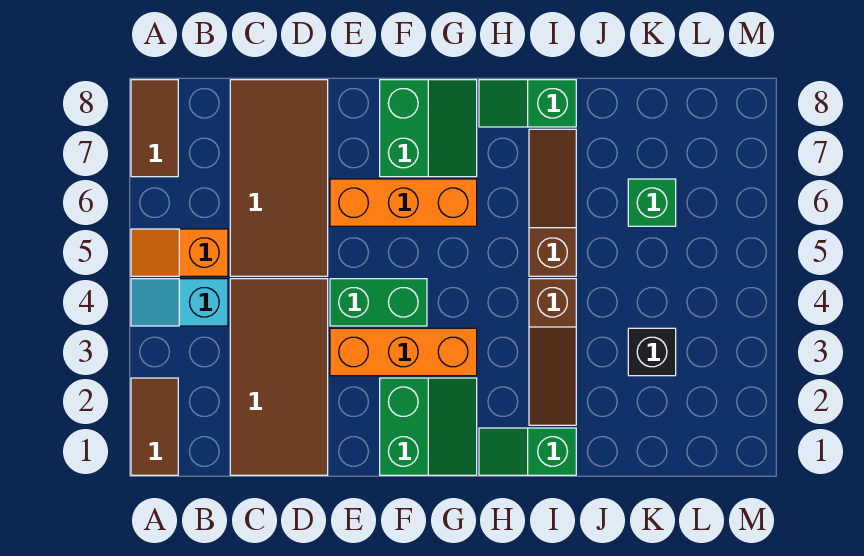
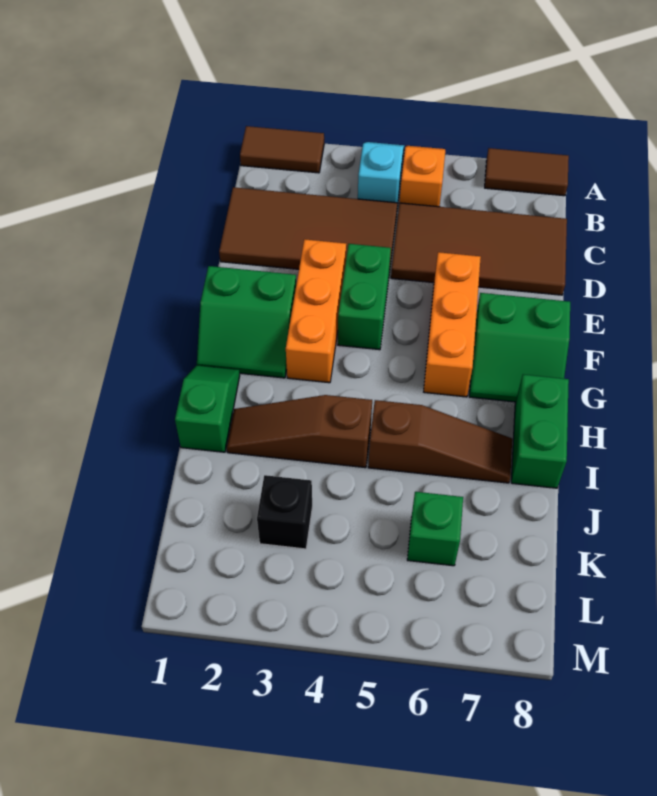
green 1x2 slope [479,80,576,127] -> green 1x2 brick [511,375,569,488]

